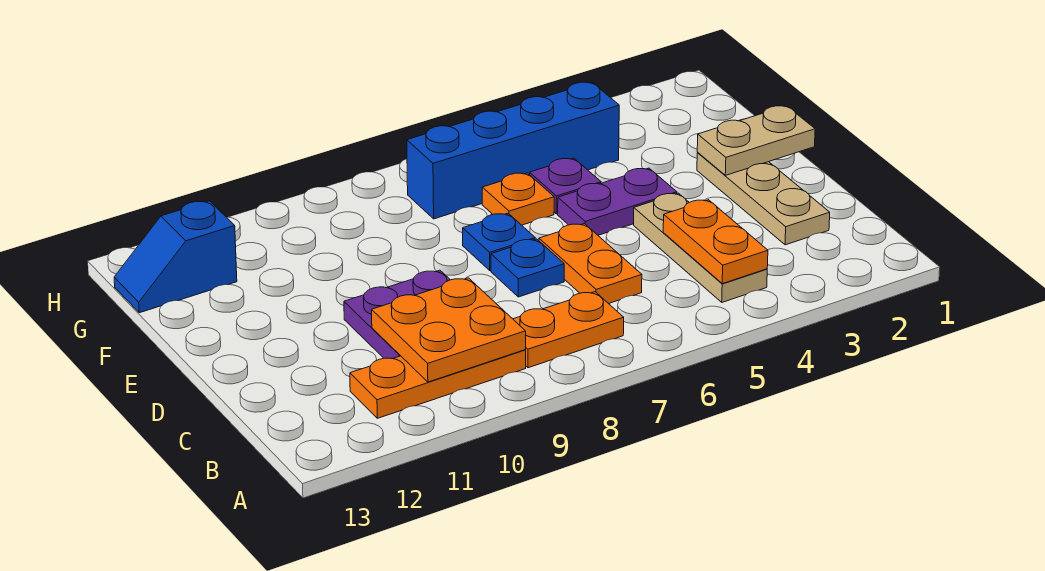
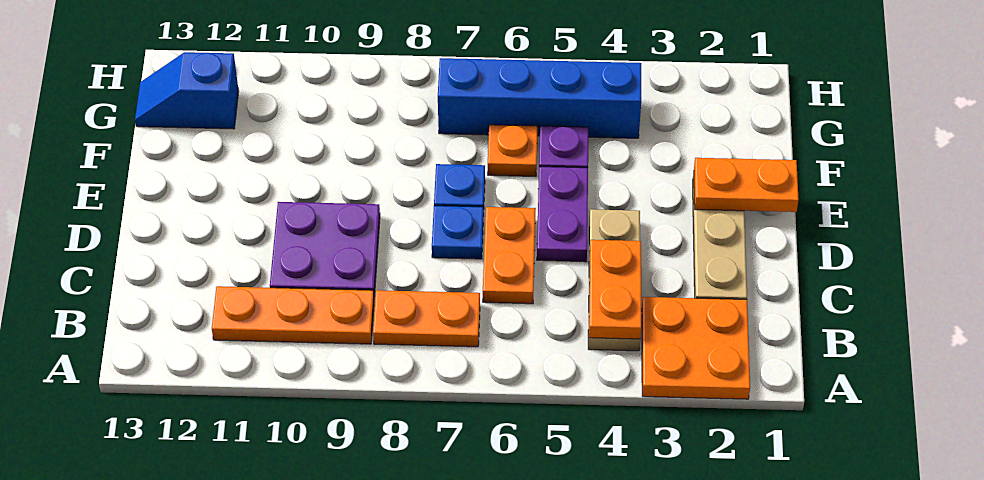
orange 2x2 plate [372,278,526,382] -> orange 2x2 plate moved to [642,297,750,399]
tan 1x2 plate [697,106,815,175] -> orange 1x2 plate [694,158,799,212]
purple 1x2 plate [558,168,677,235] -> purple 1x2 plate turned to [537,167,588,262]

